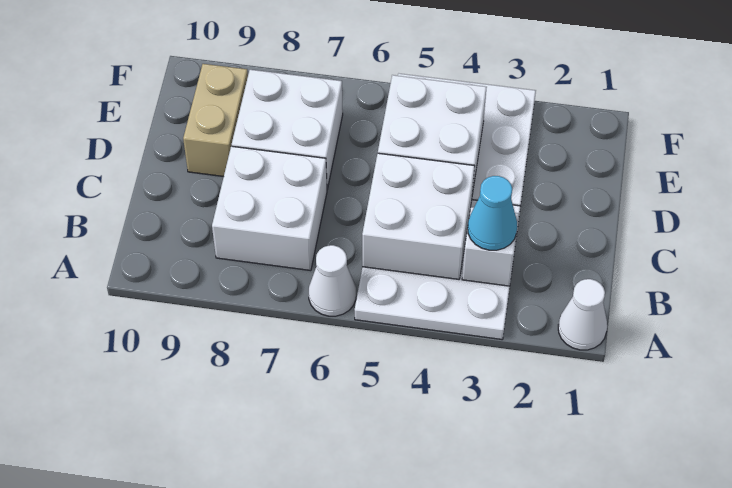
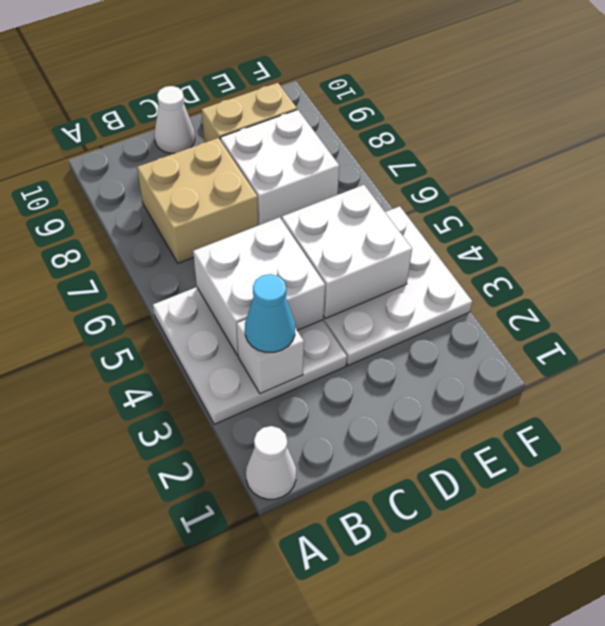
white 1x1 cone [309,245,356,316] -> white 1x1 cone moved to [154,86,195,153]
white 2x2 brick [212,146,327,271] -> tan 2x2 brick [137,138,258,263]

